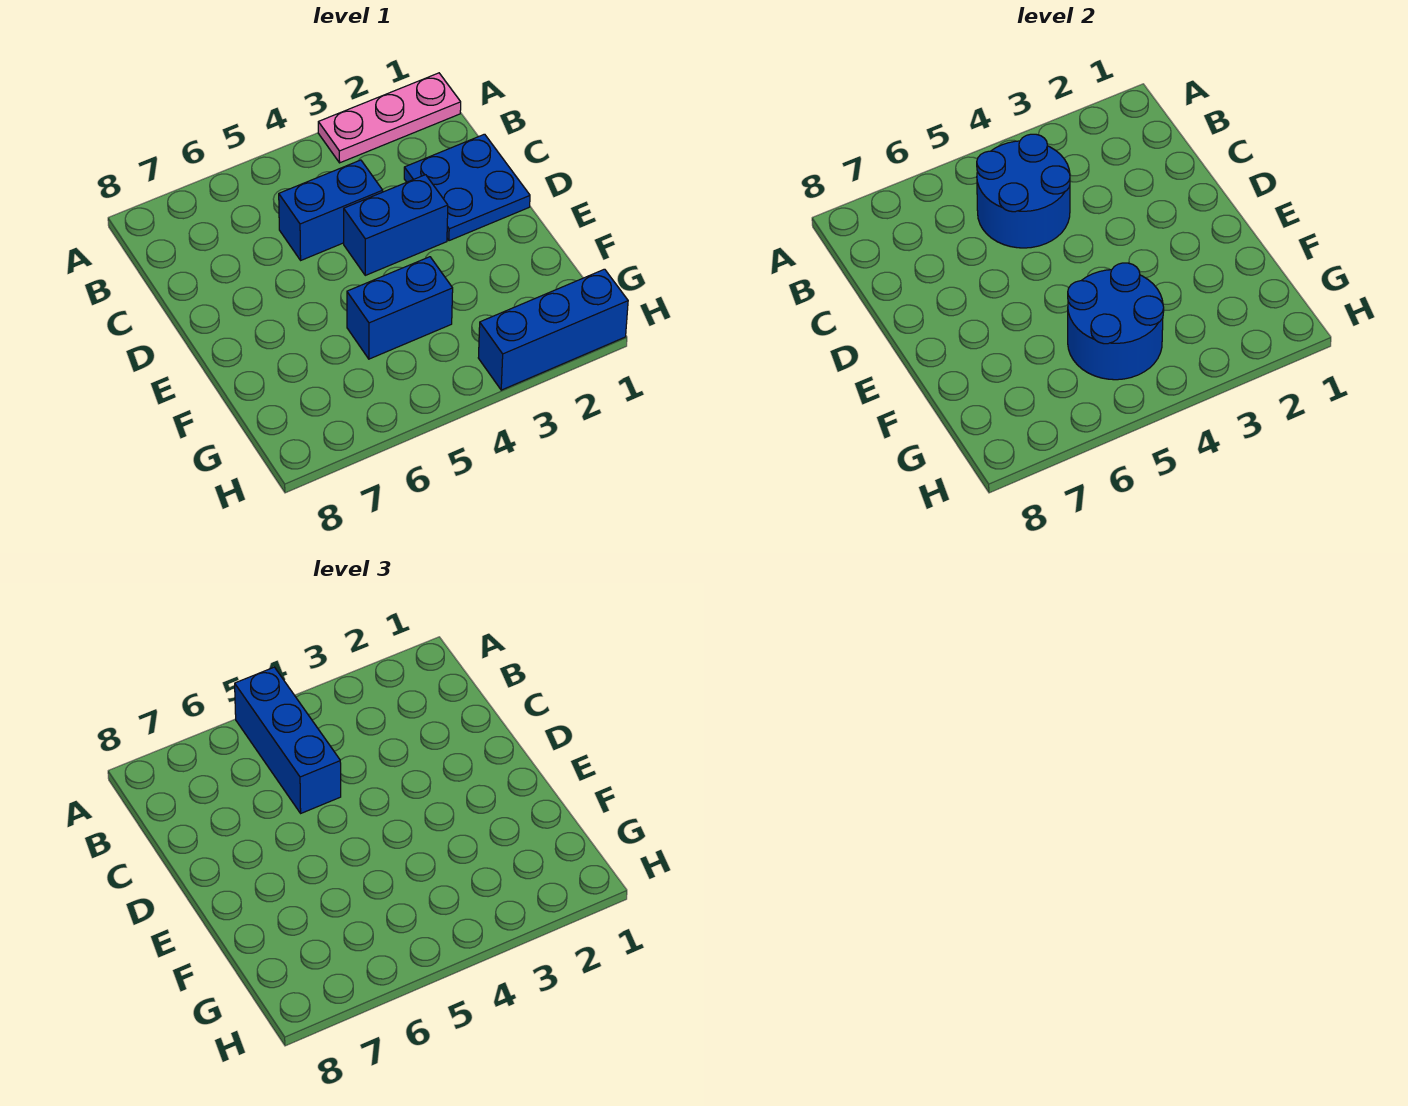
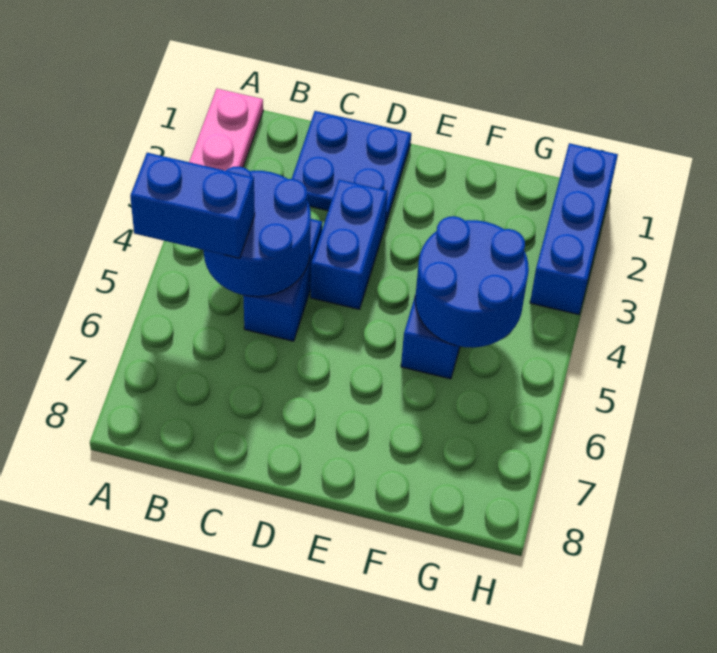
blue 1x3 brick [235,667,341,813] -> blue 1x2 brick [130,153,255,258]

